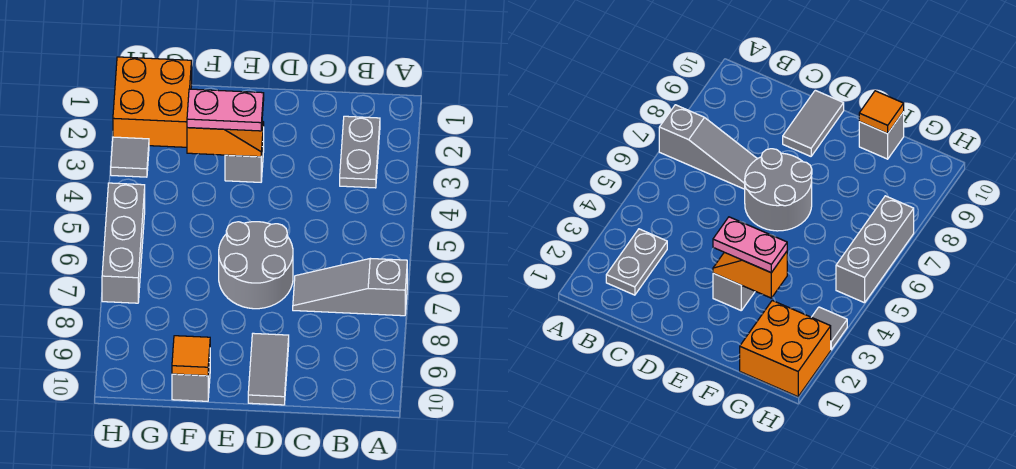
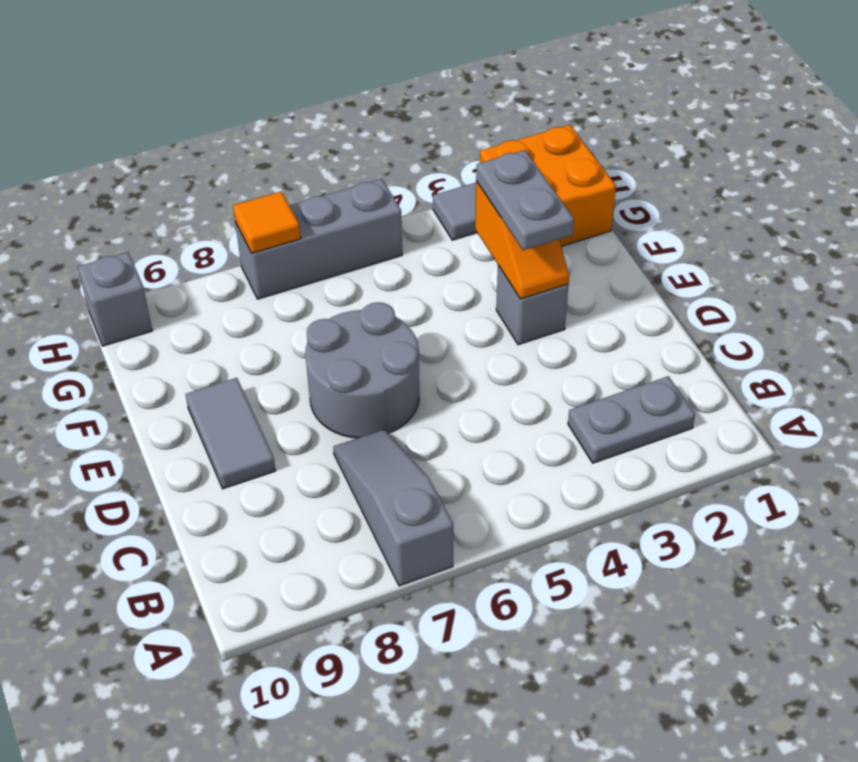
grey 1x2 tile [248,333,289,405] -> grey 1x2 tile turned to [185,378,275,489]
pink 1x2 plate [187,89,264,131] -> grey 1x2 plate [476,150,574,250]
grey 1x1 brick [172,357,210,401] -> grey 1x1 brick moved to [78,252,152,346]
orange 1x1 tile [172,336,210,376] -> orange 1x1 tile moved to [233,191,301,253]

